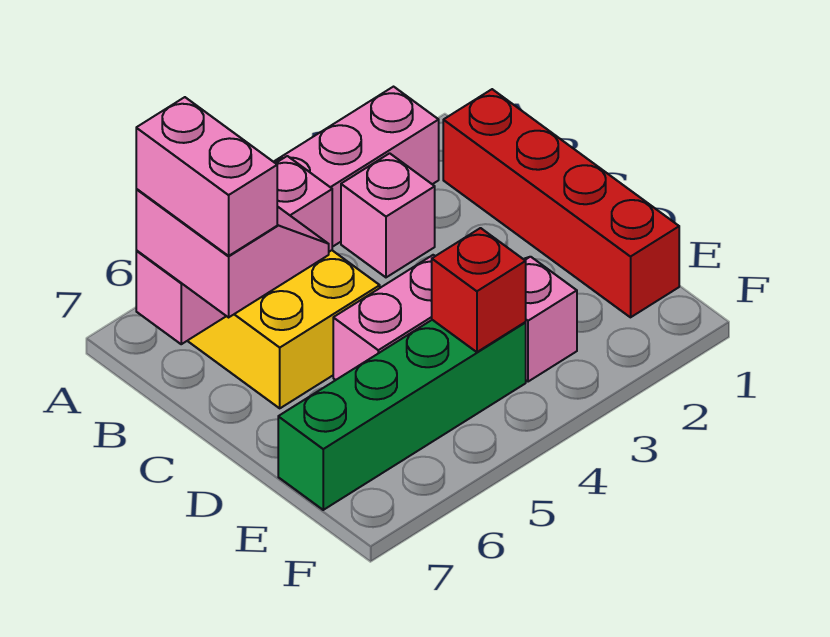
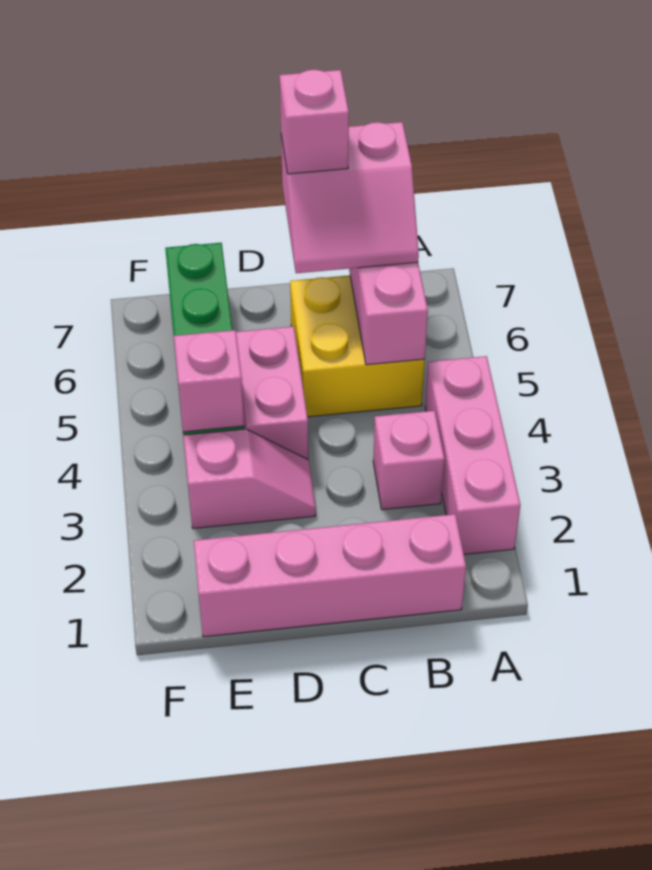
red 1x4 brick [443,89,679,317] -> pink 1x4 brick [194,514,466,637]
pink 1x2 brick [136,97,277,256] -> pink 1x1 brick [280,70,349,174]
red 1x1 brick [432,228,526,352] -> pink 1x1 brick [174,330,244,432]

